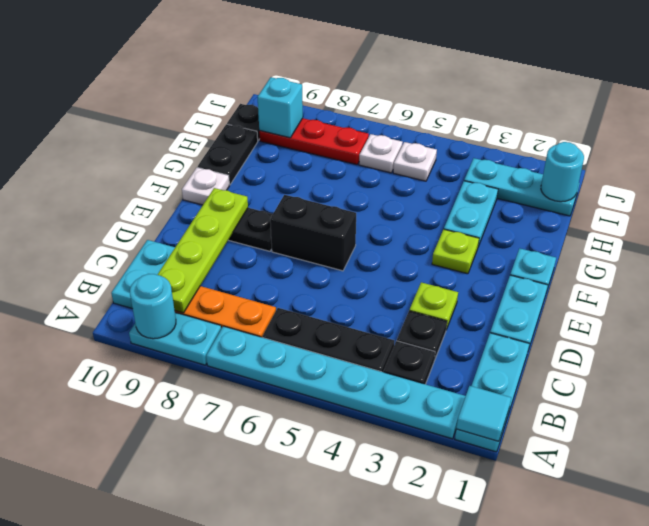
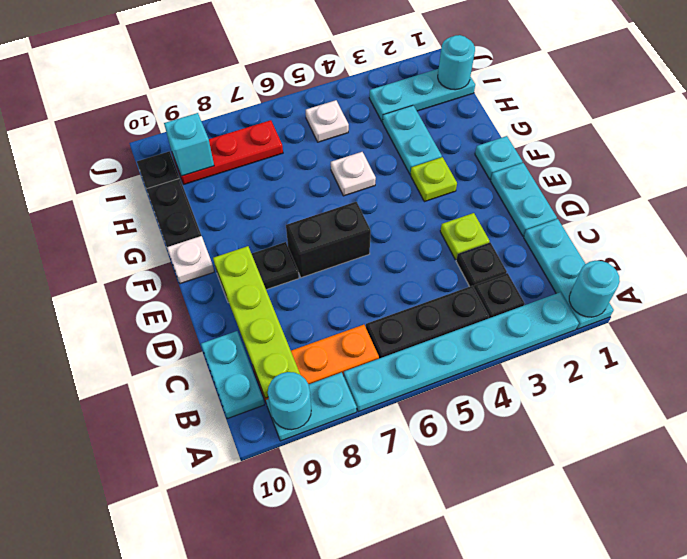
cyan 1x1 tile [456,386,511,441] -> cyan 1x1 round brick [569,261,620,317]
white 1x1 plate [359,134,403,173] -> white 1x1 plate moved to [331,152,376,196]

